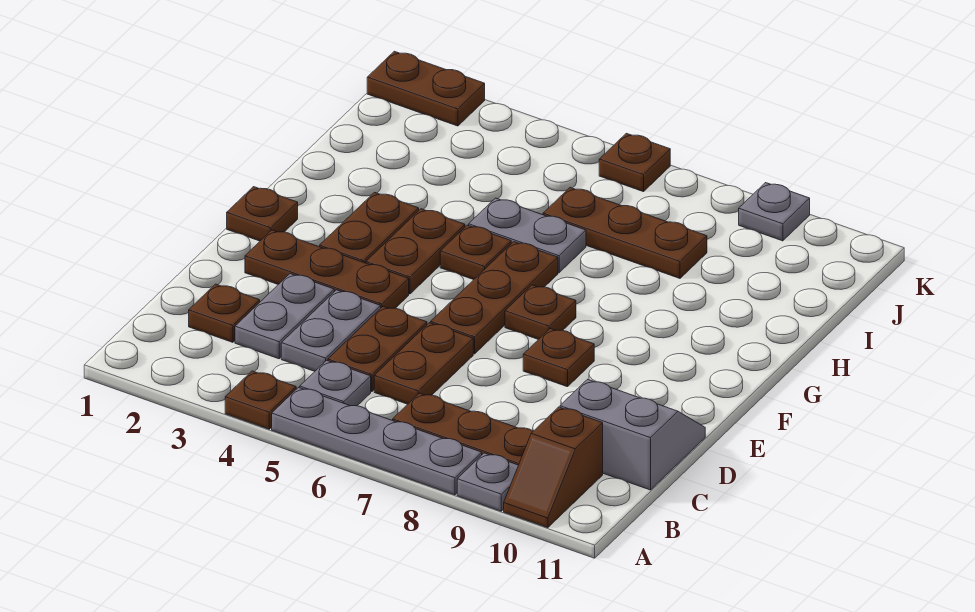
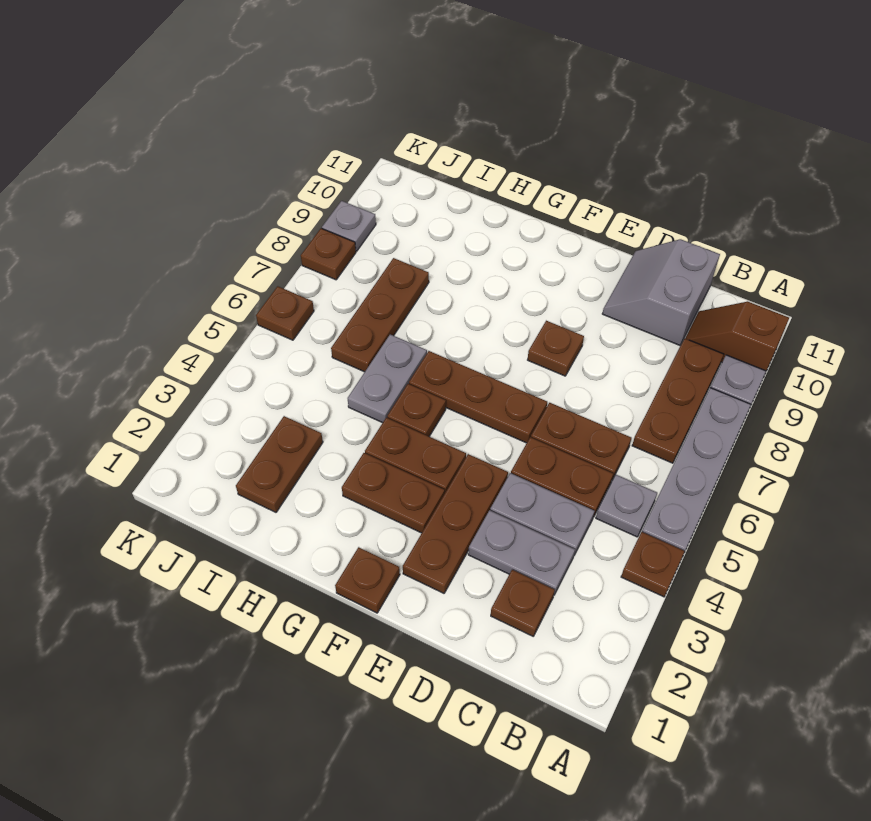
brown 1x2 slope [504,407,603,528] -> brown 1x2 slope turned to [685,302,789,371]
brown 1x1 plate [505,285,576,340] -> brown 1x1 plate moved to [301,228,356,280]
brown 1x2 plate [367,51,485,126] -> brown 1x2 plate moved to [236,416,323,512]

